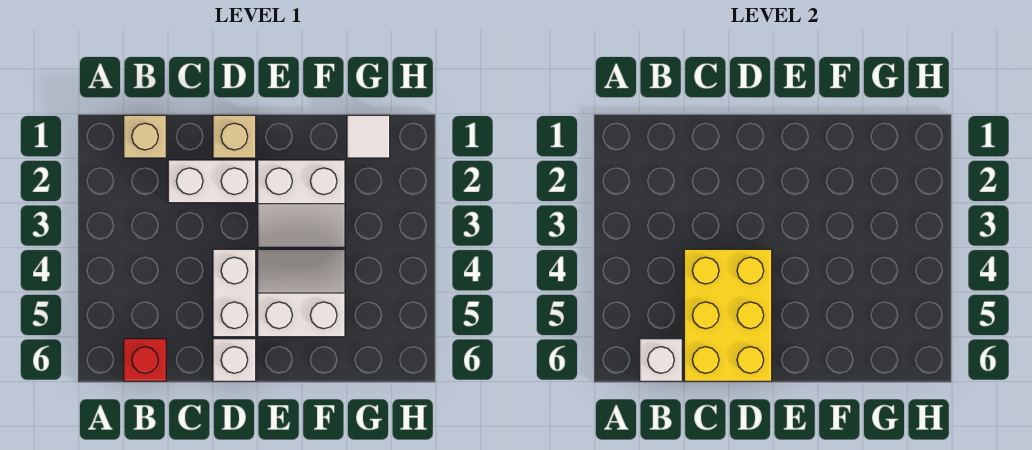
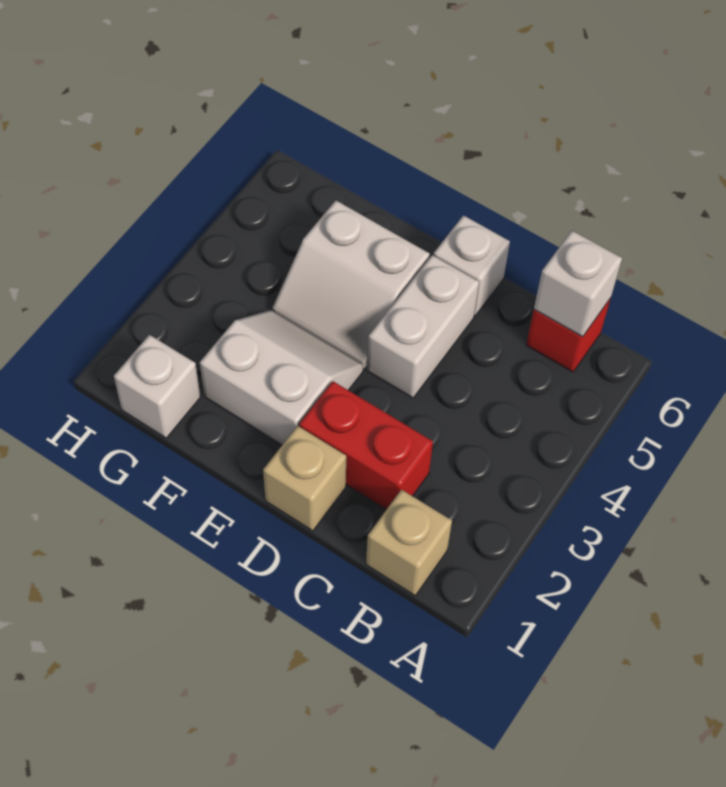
white 1x2 brick [168,160,256,203] -> red 1x2 brick [299,381,433,510]
yellow 2x3 brick [684,249,772,381] -> none
white 1x1 tile [347,115,390,158] -> white 1x1 brick [114,335,200,438]

